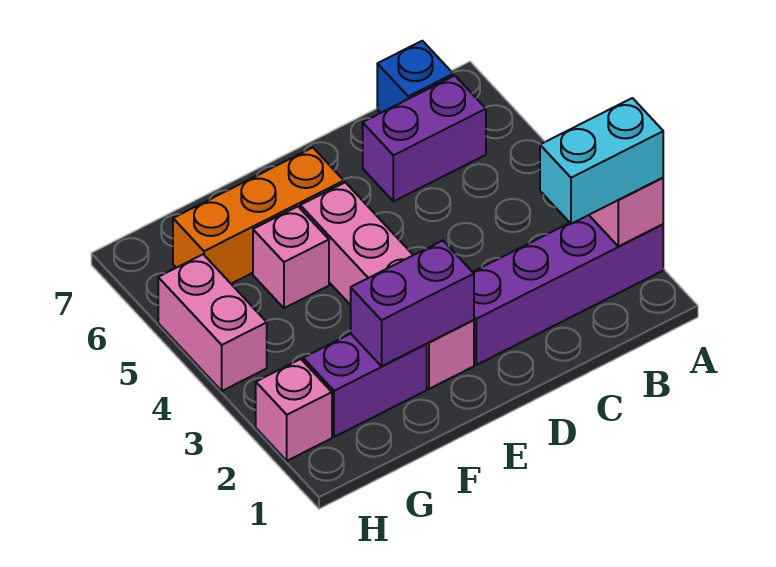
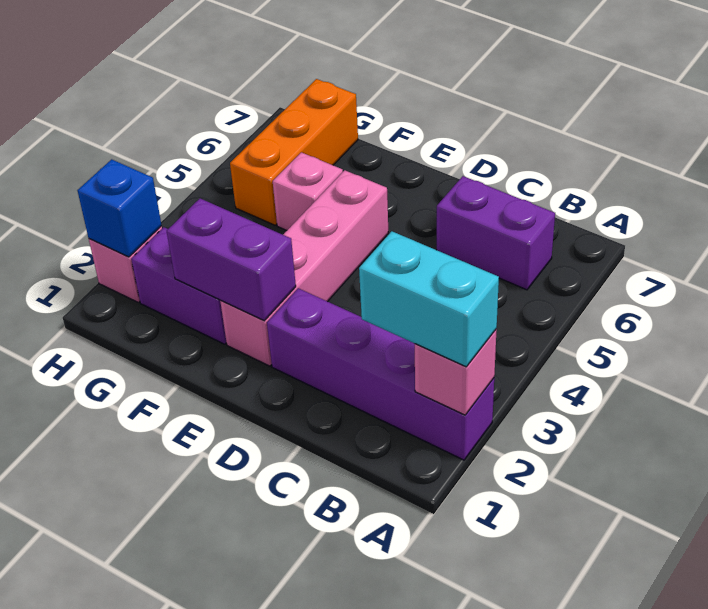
blue 1x1 brick [377,41,453,113] -> blue 1x1 brick moved to [78,159,162,257]
orange 1x3 brick [173,148,344,284] -> orange 1x3 brick turned to [230,79,358,225]
pink 1x2 brick [158,254,267,391] -> none

